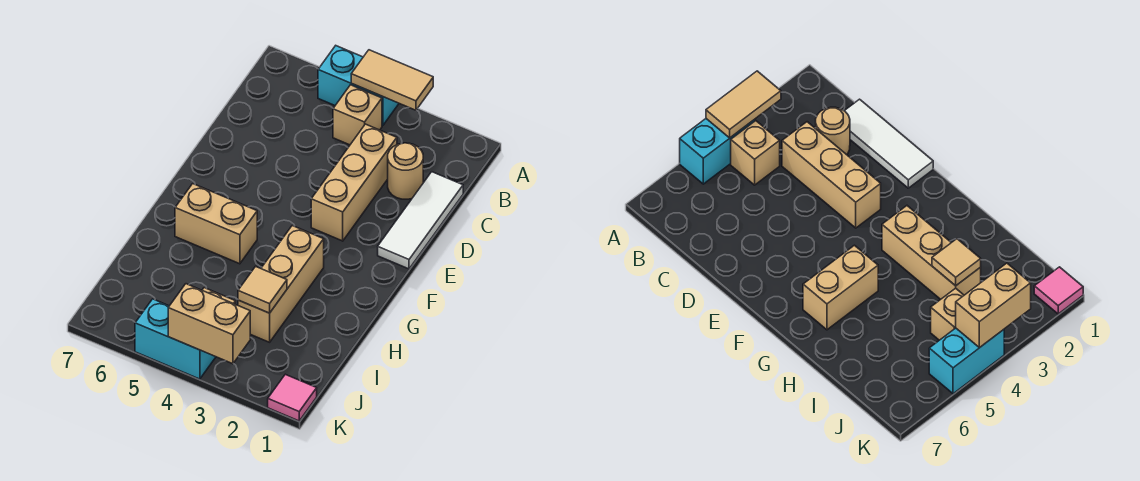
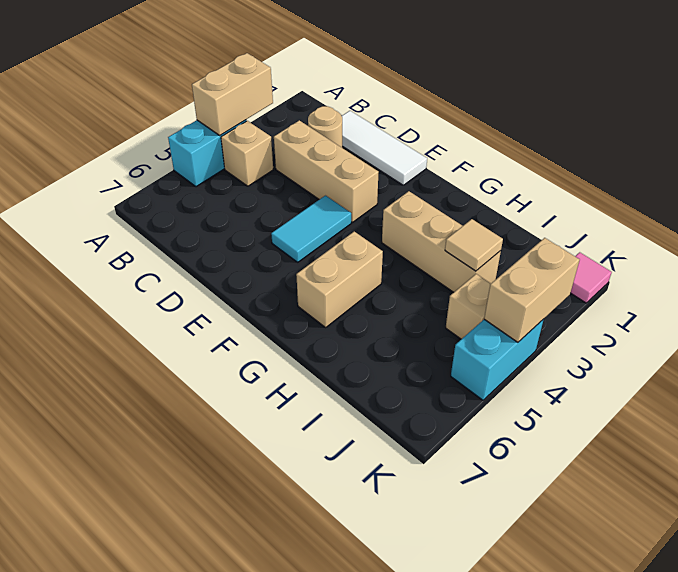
tan 1x2 tile [351,50,433,110] -> tan 1x2 brick [192,53,273,135]
none -> cyan 1x2 tile [271,196,351,262]

